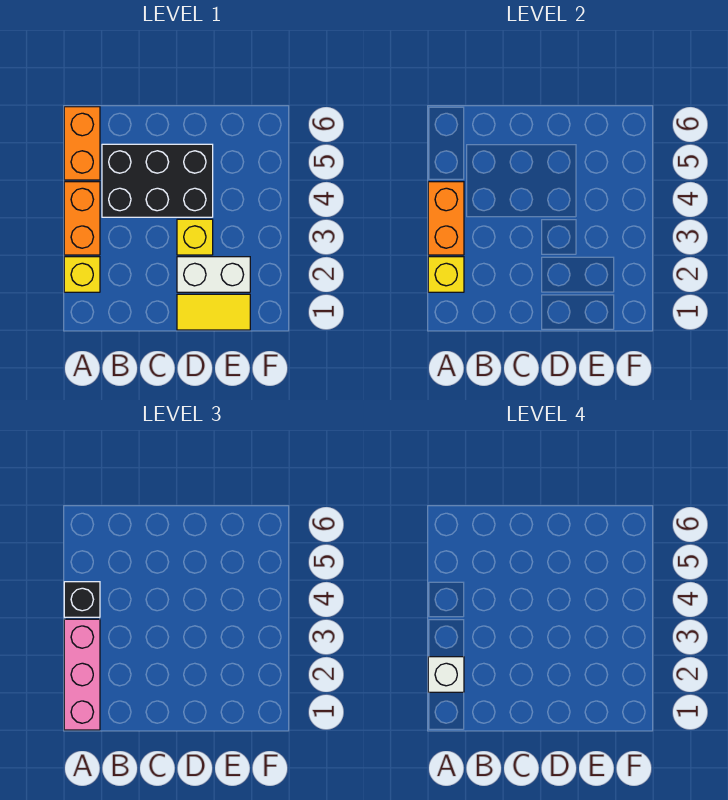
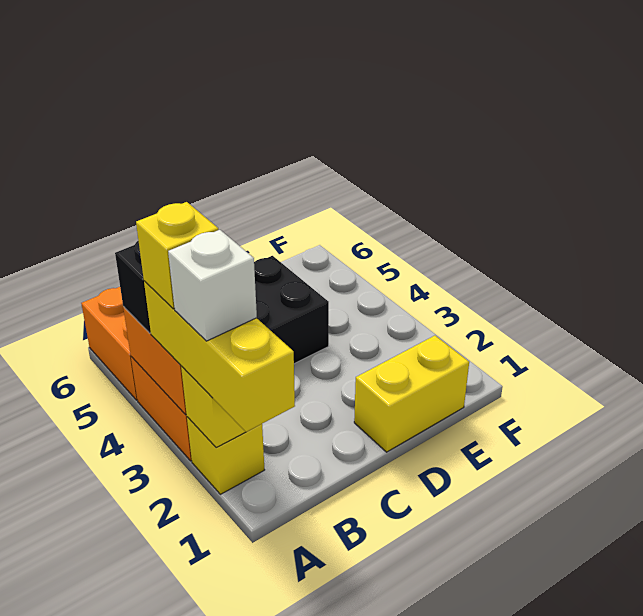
pink 1x3 brick [64,619,100,730] -> yellow 1x3 brick [144,281,295,432]
yellow 1x2 tile [177,294,250,330] -> yellow 1x2 brick [354,336,469,452]
white 1x2 brick [177,257,250,292] -> none
yellow 1x1 brick [177,219,213,255] -> yellow 1x1 brick moved to [136,202,218,309]

